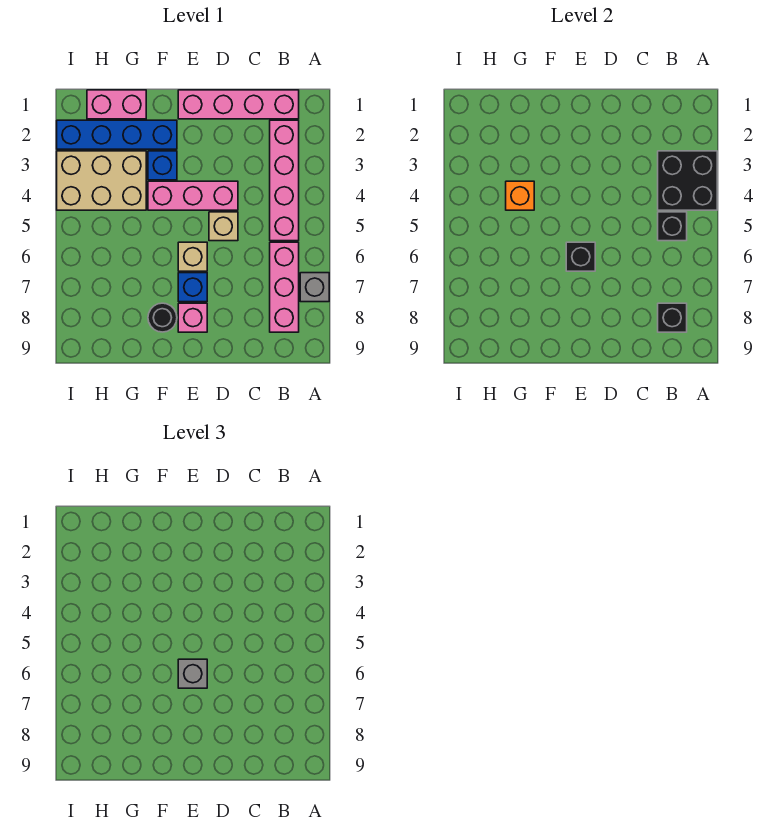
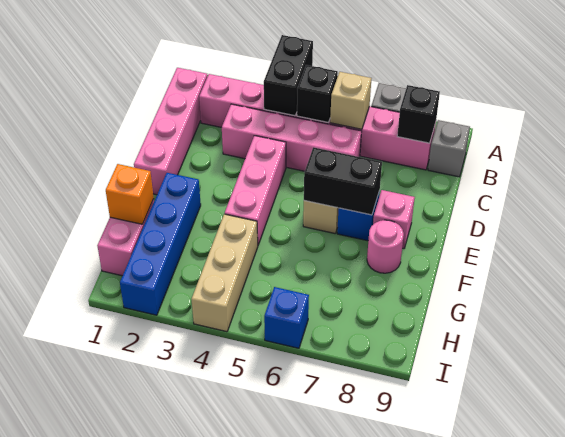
black 2x2 brick [658,151,717,210] -> black 1x2 brick [264,35,313,116]
none -> pink 1x4 brick [222,104,362,171]
tan 1x1 brick [209,212,238,241] -> tan 1x1 brick moved to [330,72,371,129]
black 1x1 brick [566,242,595,271] -> black 1x2 brick [304,147,382,215]
grey 1x1 brick [178,659,207,688] -> grey 1x1 brick moved to [428,120,470,177]
blue 1x1 brick [148,151,177,180] -> blue 1x1 brick moved to [264,287,309,348]
black 1x1 round brick [148,303,177,332] -> pink 1x1 round brick [367,220,404,273]
tan 2x3 brick [57,151,146,210] -> tan 1x3 brick [191,214,258,332]
orange 1x1 brick [506,181,534,210] -> orange 1x1 brick moved to [106,164,154,224]

